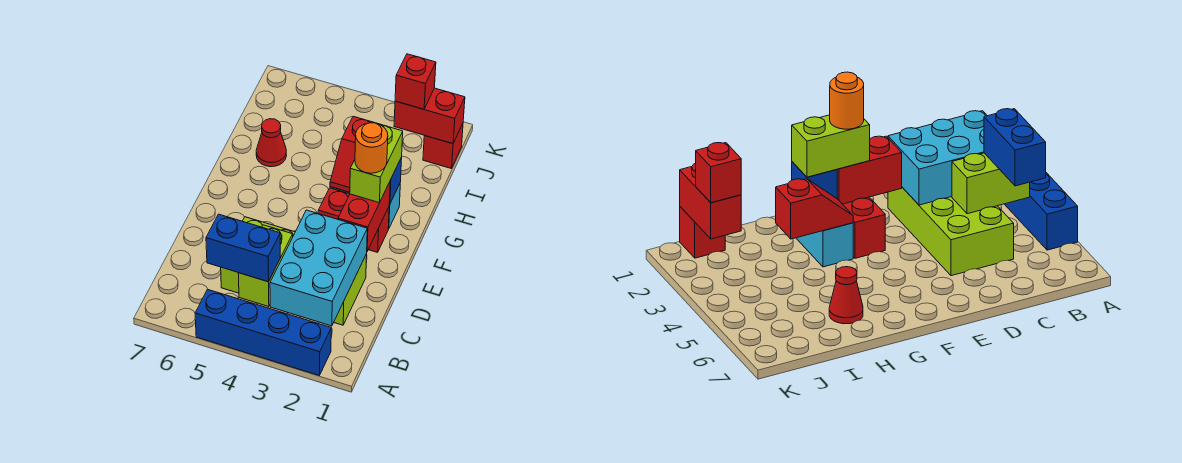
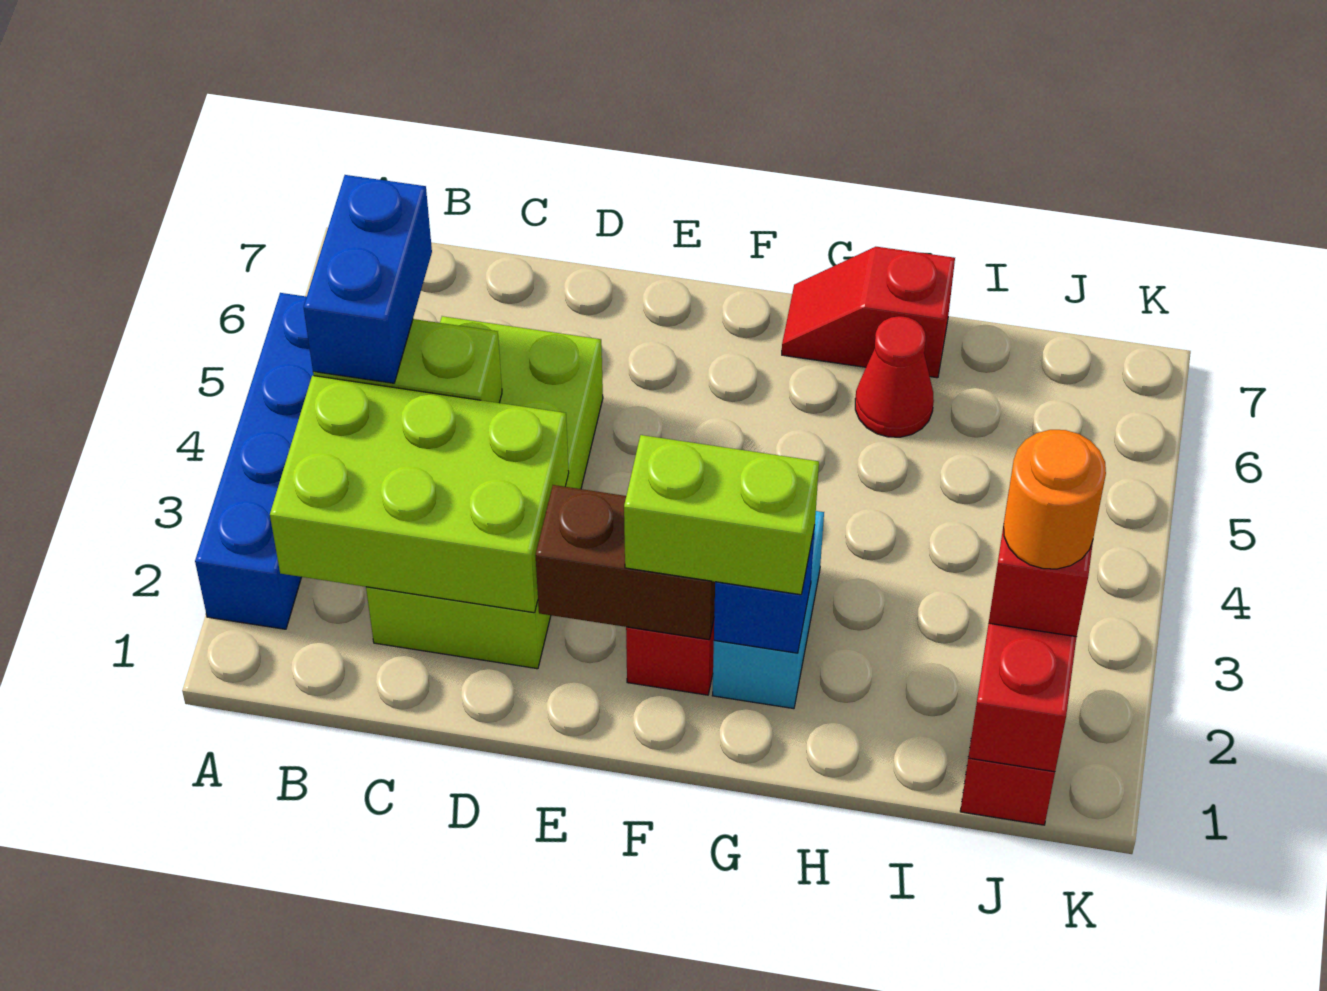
cyan 2x3 brick [270,210,367,326] -> lime 2x3 brick [270,376,569,613]
red 1x2 brick [338,182,390,251] -> brown 1x2 brick [536,485,715,640]
orange 1x1 round brick [355,123,388,173] -> orange 1x1 round brick moved to [1004,430,1106,569]
red 1x2 slope [330,116,373,192] -> red 1x2 slope moved to [782,247,955,378]

